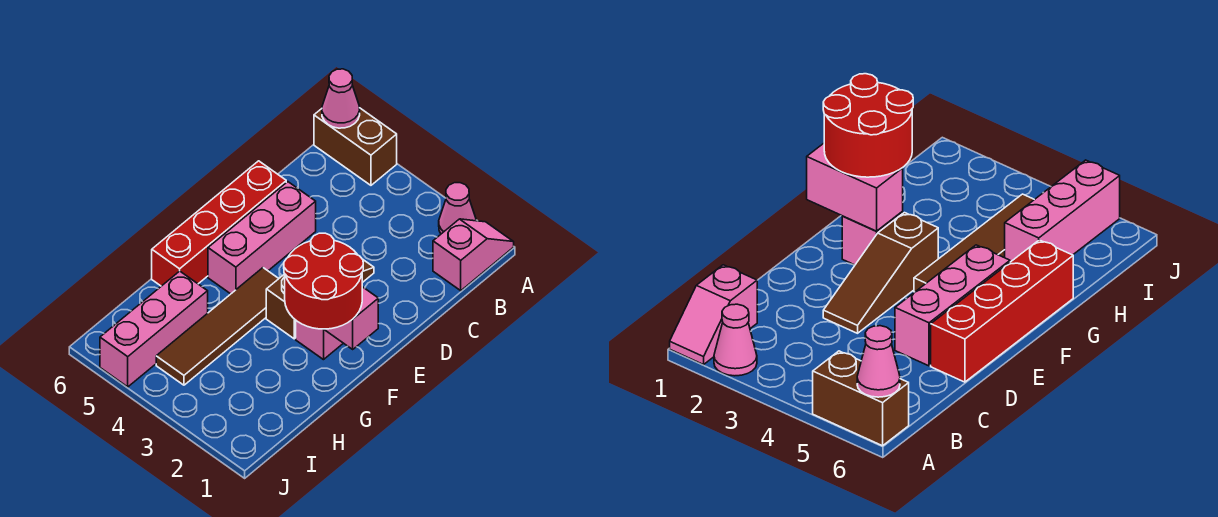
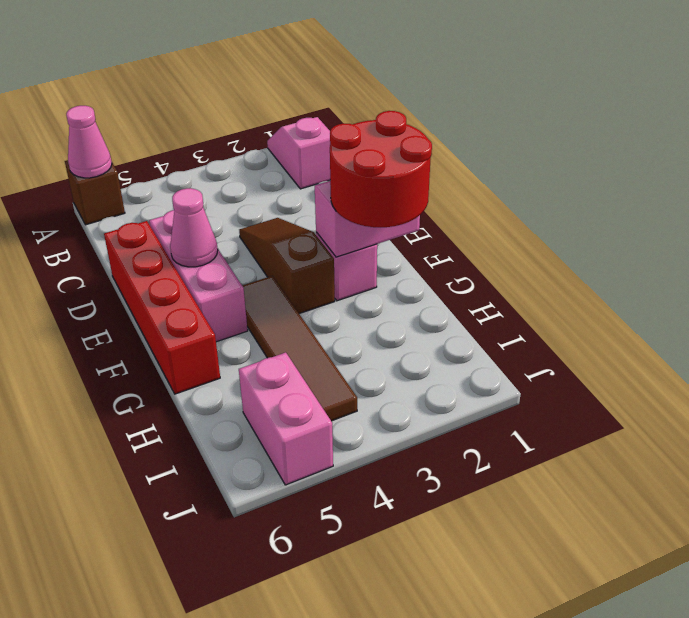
pink 1x1 cone [439,183,476,234] -> pink 1x1 cone moved to [170,188,218,267]
brown 1x2 brick [314,108,397,185] -> brown 1x1 brick [65,160,125,225]
pink 1x3 brick [100,271,208,387] -> pink 1x2 brick [239,352,333,485]

